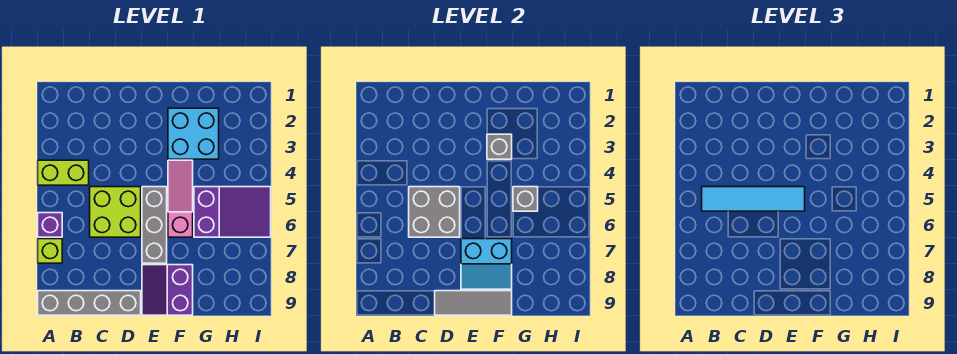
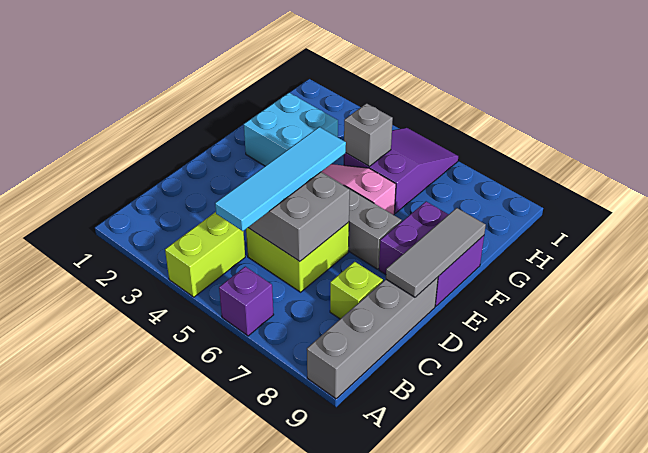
lime 1x1 brick [38,239,62,263] -> lime 1x1 brick moved to [330,262,383,319]
cyan 2x2 slope [461,239,512,289] -> none
purple 2x2 slope [142,265,193,315] -> purple 2x2 brick [379,202,484,306]
grey 1x1 brick [487,134,512,159] -> none

